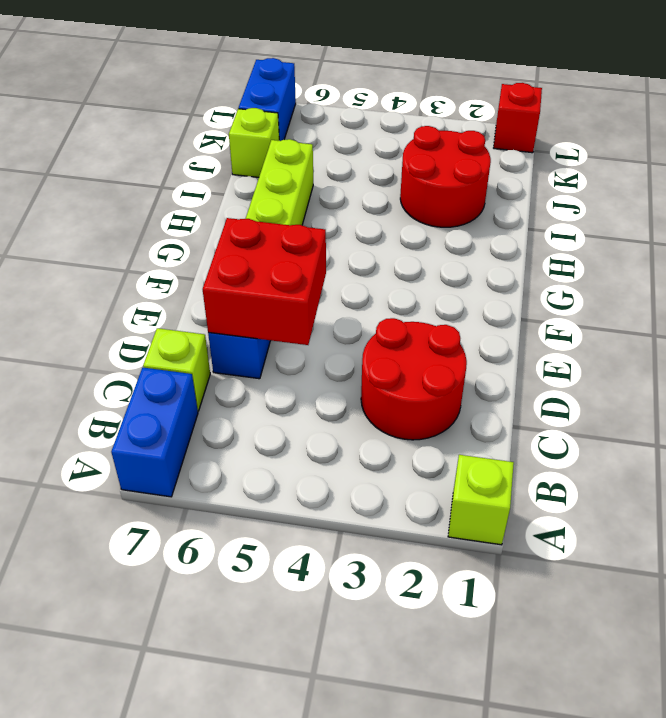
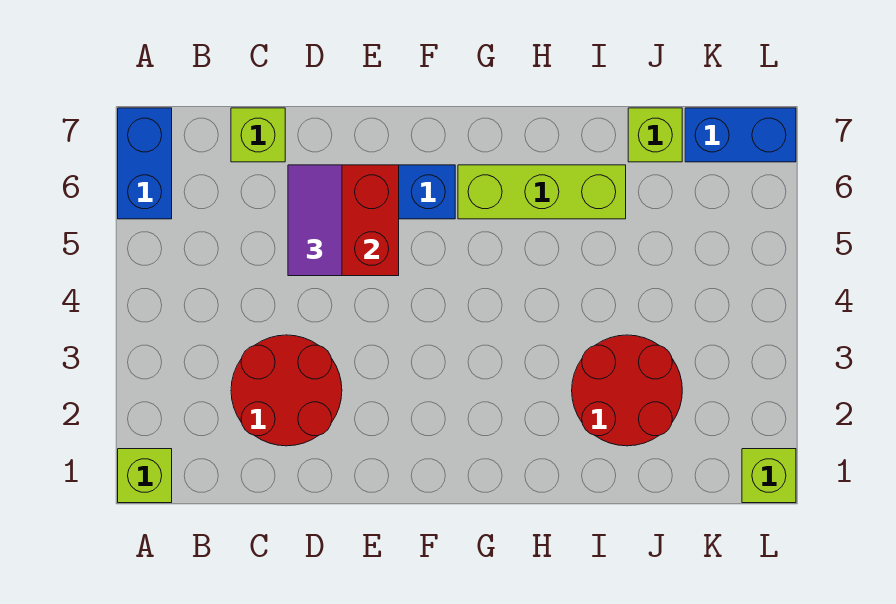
blue 1x2 brick [111,368,198,497] -> blue 1x2 brick turned to [118,108,172,219]
none -> purple 1x2 tile [288,165,342,276]
red 1x1 brick [494,83,542,153] -> lime 1x1 brick [742,449,796,503]

